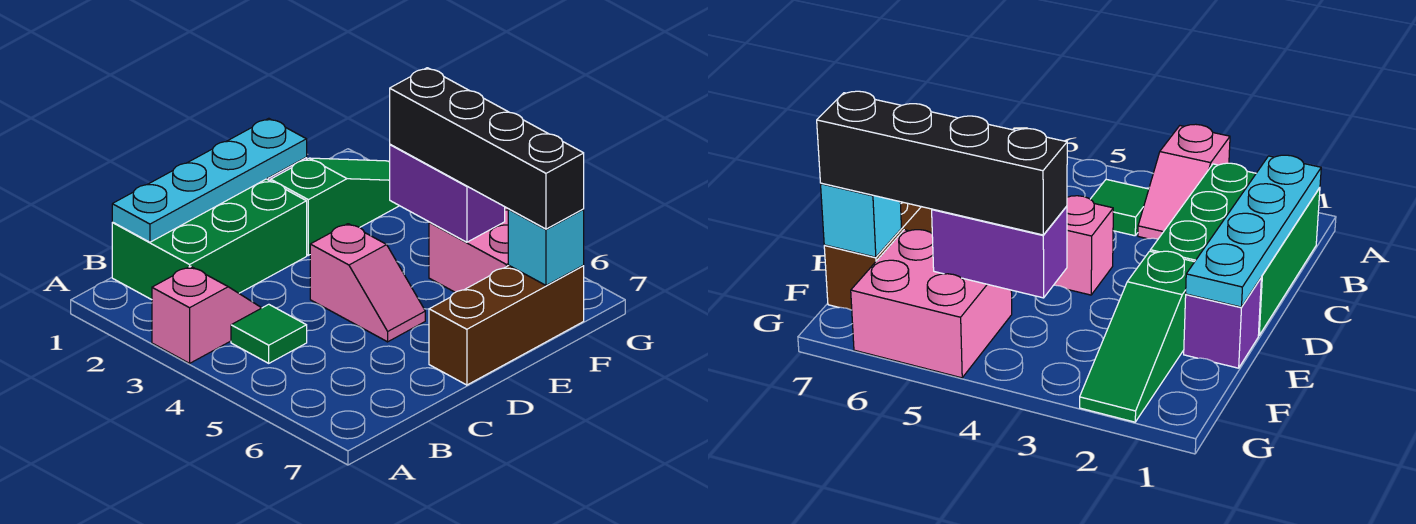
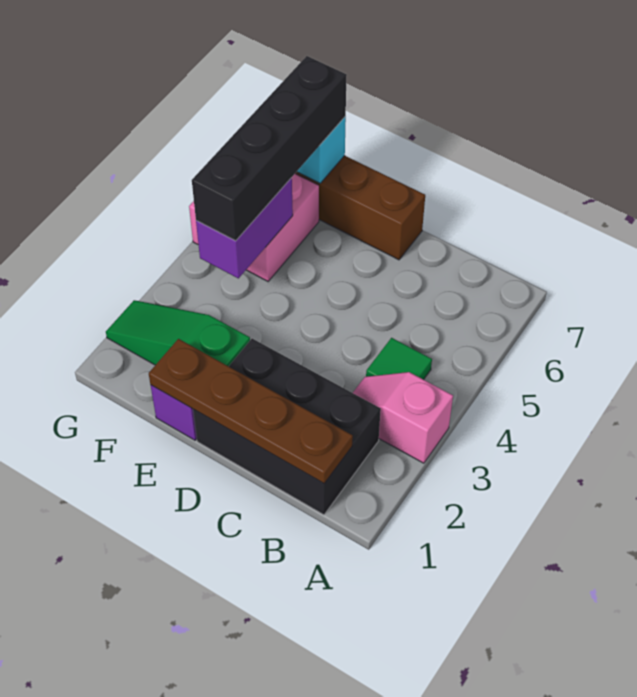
green 2x3 brick [112,179,307,300] -> black 2x3 brick [193,339,381,515]
cyan 1x4 plate [112,118,307,242] -> brown 1x4 plate [149,339,353,483]
pink 1x2 slope [310,224,425,342] -> none

